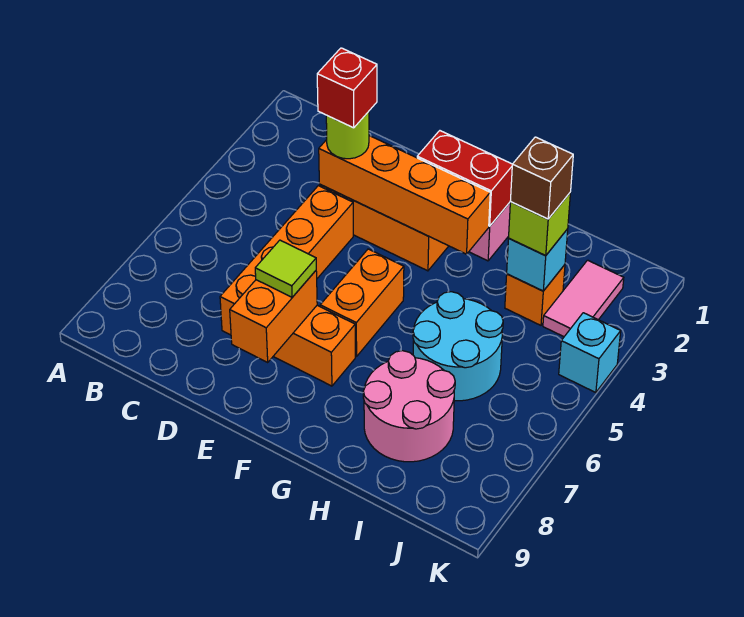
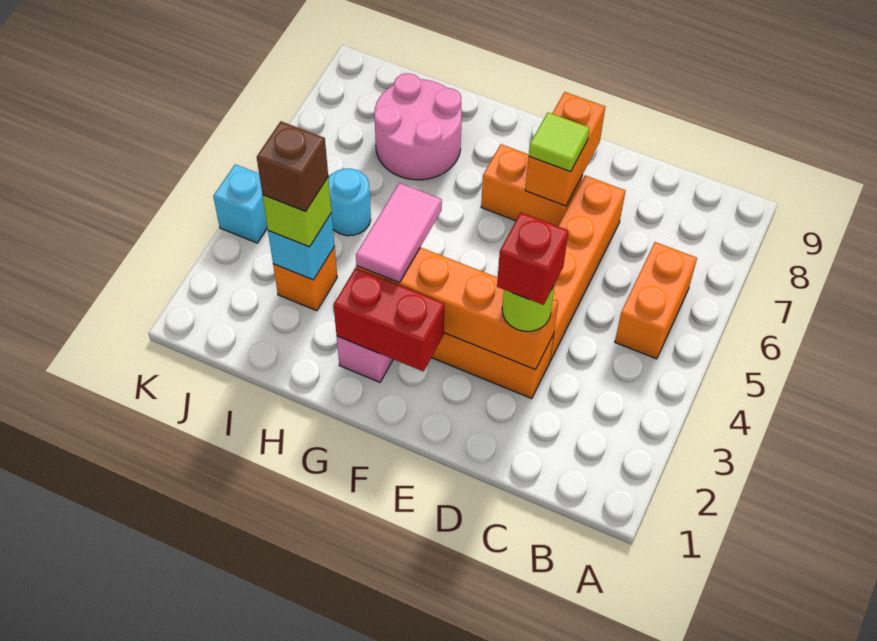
orange 1x2 brick [320,249,404,357] -> orange 1x2 brick moved to [615,242,697,359]
cyan 2x2 round brick [413,292,503,401] -> cyan 1x1 round brick [328,169,371,236]
pink 1x2 tile [543,260,624,337] -> pink 1x2 tile moved to [356,183,442,283]

